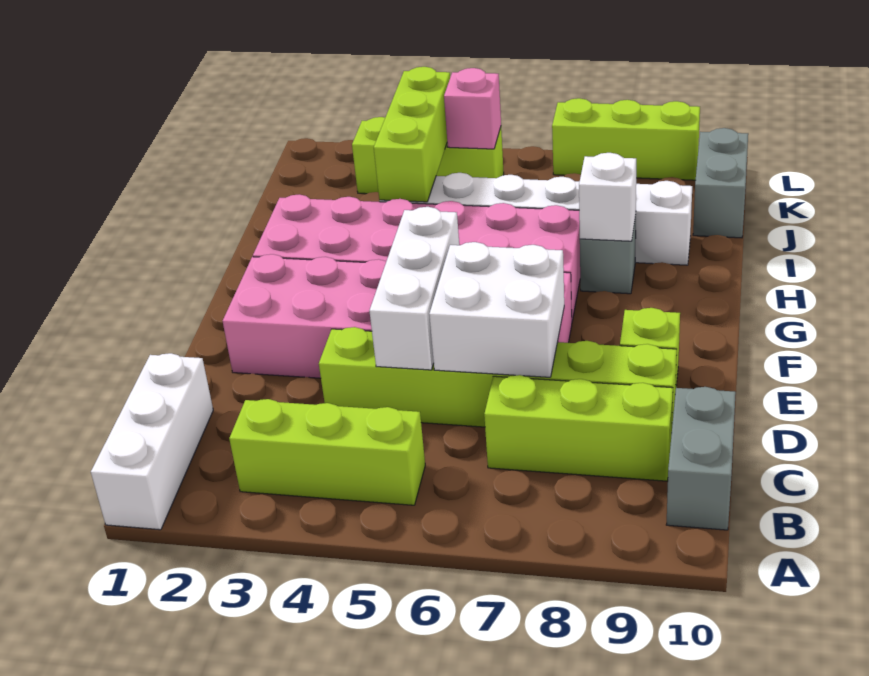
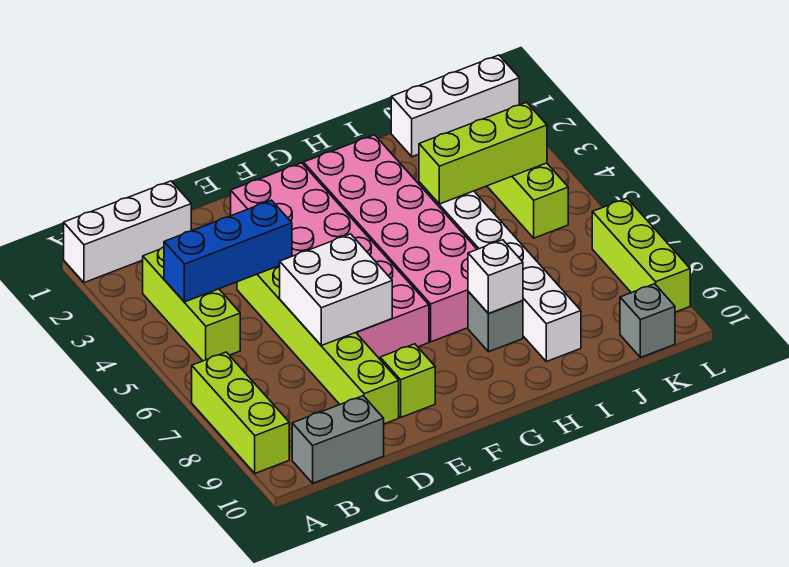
none -> blue 1x3 brick [164,200,292,302]
lime 1x3 brick [484,375,673,481] -> lime 1x3 brick moved to [192,352,289,473]
white 1x3 brick [369,207,459,370] -> white 1x3 brick moved to [391,55,519,157]
grey 1x2 brick [693,128,748,238] -> grey 1x1 brick [620,284,675,358]
pink 1x1 brick [444,68,501,149] -> none

